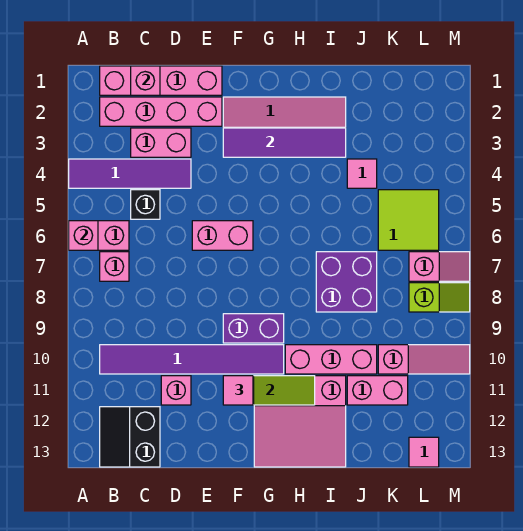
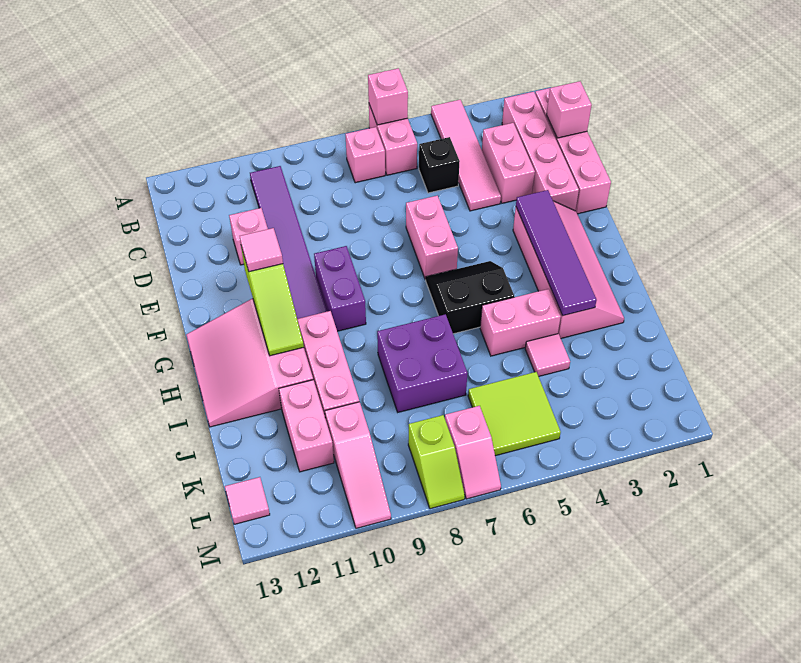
purple 1x4 tile [69,159,191,188] -> pink 1x4 tile [431,100,501,211]
black 2x2 slope [100,407,160,467] -> black 2x2 slope moved to [426,261,514,334]
none -> pink 1x2 brick [480,289,561,356]

